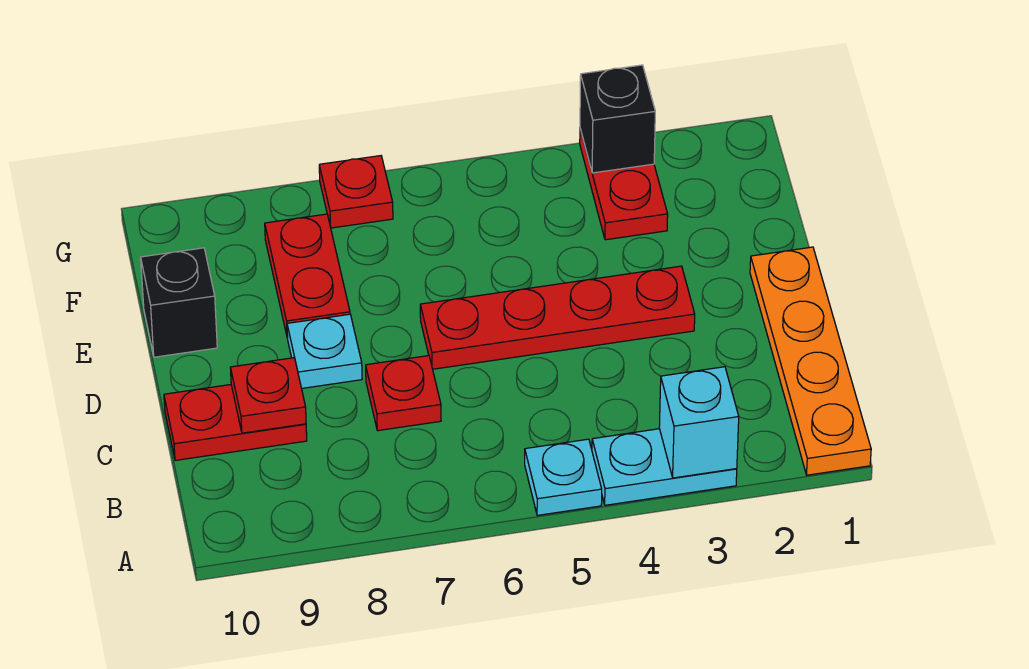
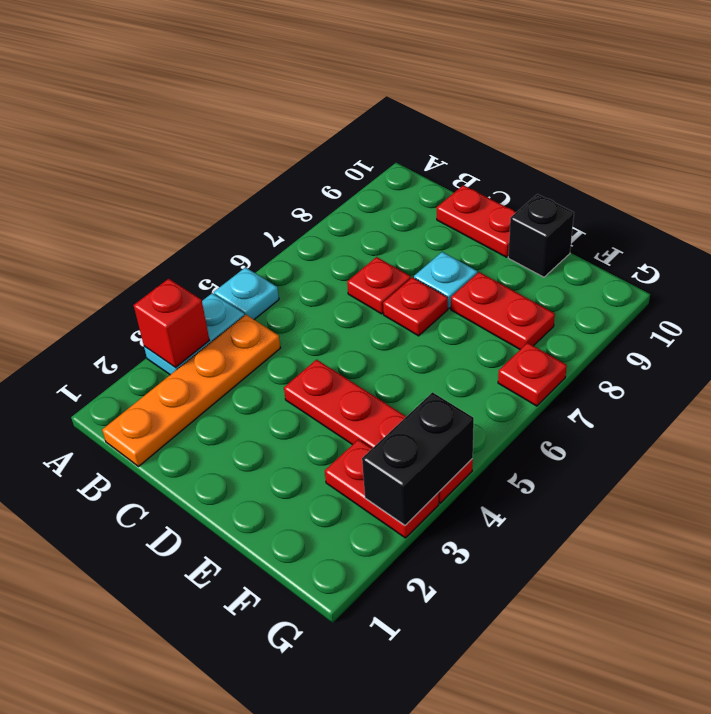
orange 1x4 plate [750,247,871,475] -> orange 1x4 plate turned to [102,315,280,467]
cyan 1x1 brick [659,367,739,478] -> red 1x1 brick [134,279,210,368]
red 1x2 plate [164,385,307,460] -> red 1x2 plate turned to [437,185,516,257]
red 1x1 plate [230,358,306,433] -> red 1x1 plate moved to [383,277,448,336]
red 1x4 plate [420,266,695,369] -> red 1x4 plate turned to [284,360,473,503]
black 1x1 brick [580,65,655,173] -> black 1x2 brick [362,392,474,525]

